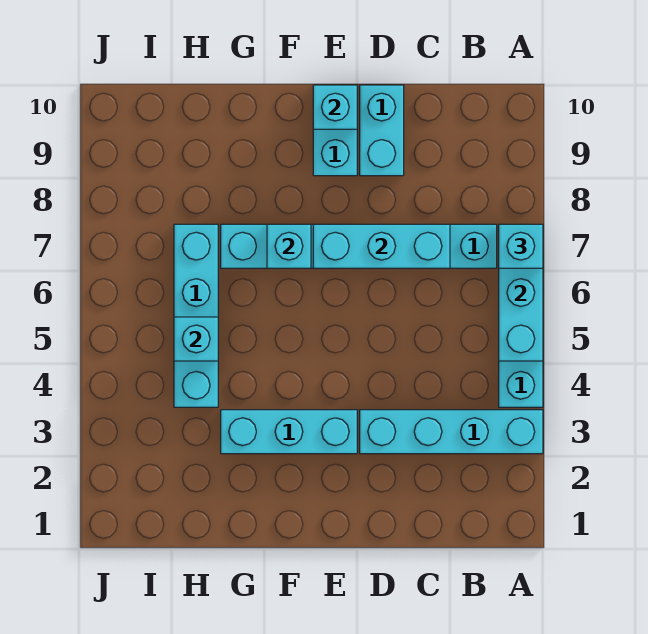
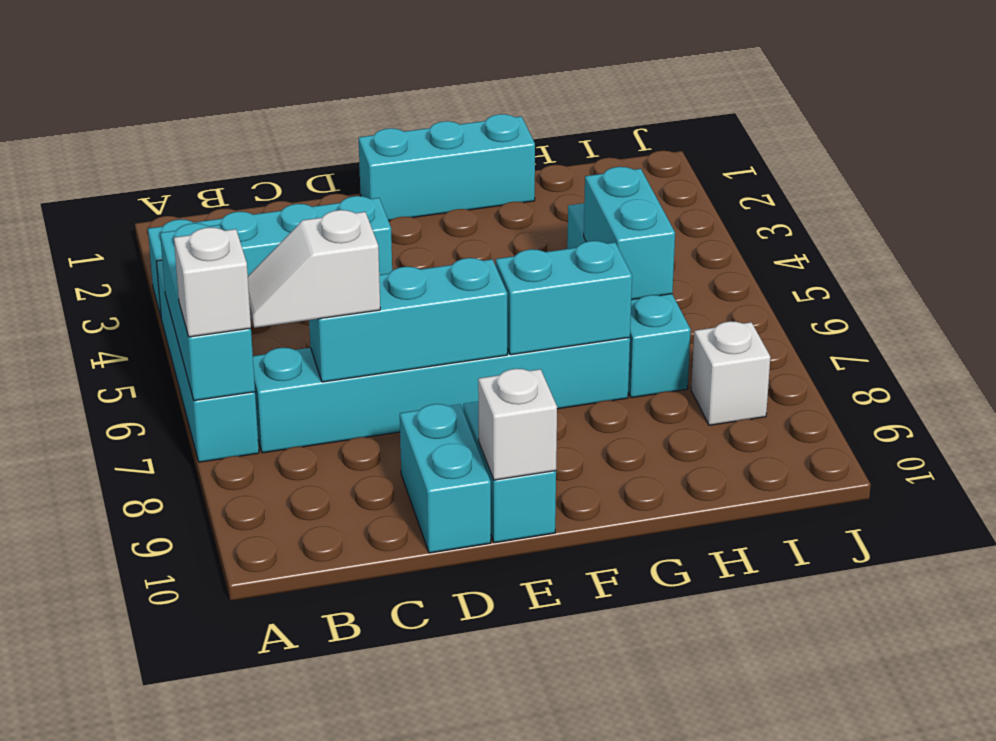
cyan 1x1 brick [499,224,543,268] -> white 1x1 brick [174,227,251,337]
none -> white 1x2 slope [248,210,380,328]
cyan 1x3 brick [221,410,357,454] -> cyan 1x3 brick moved to [359,114,535,221]
cyan 1x1 brick [313,85,357,129] -> white 1x1 brick [478,369,557,480]
cyan 1x1 brick [267,224,311,268] -> cyan 1x2 brick [496,241,632,355]
cyan 1x1 brick [174,317,218,361] -> cyan 1x2 brick [584,167,675,300]
none -> white 1x1 brick [691,321,770,425]

